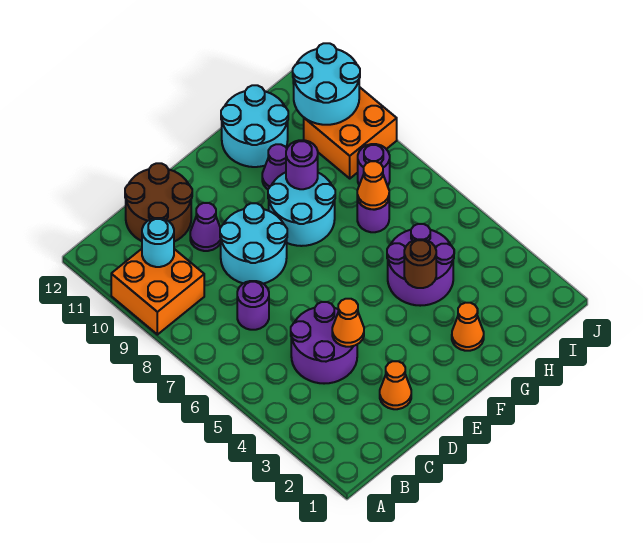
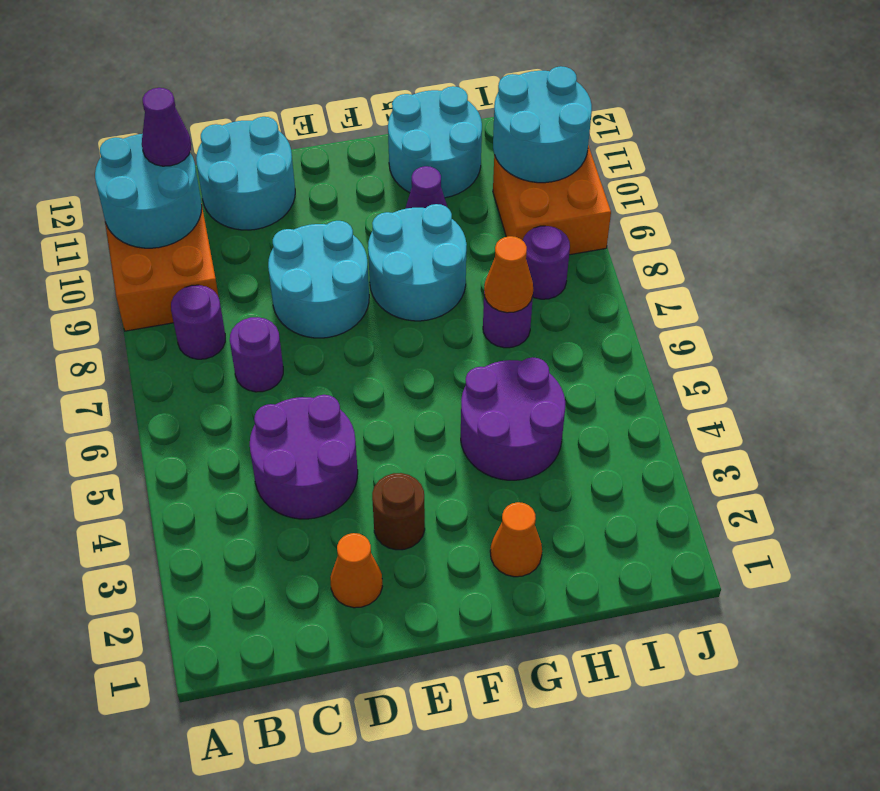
cyan 1x1 round brick [142,218,174,267] -> cyan 2x2 round brick [95,134,202,248]
brown 2x2 round brick [125,163,192,242] -> cyan 2x2 round brick [196,117,295,230]
orange 1x1 cone [332,299,364,347] -> none
purple 1x1 cone [190,203,221,251] -> purple 1x1 cone moved to [142,88,191,166]
brown 1x1 round brick [404,239,436,288] -> brown 1x1 round brick moved to [372,473,425,550]
purple 1x1 round brick [286,140,318,189] -> purple 1x1 round brick moved to [171,285,225,359]

